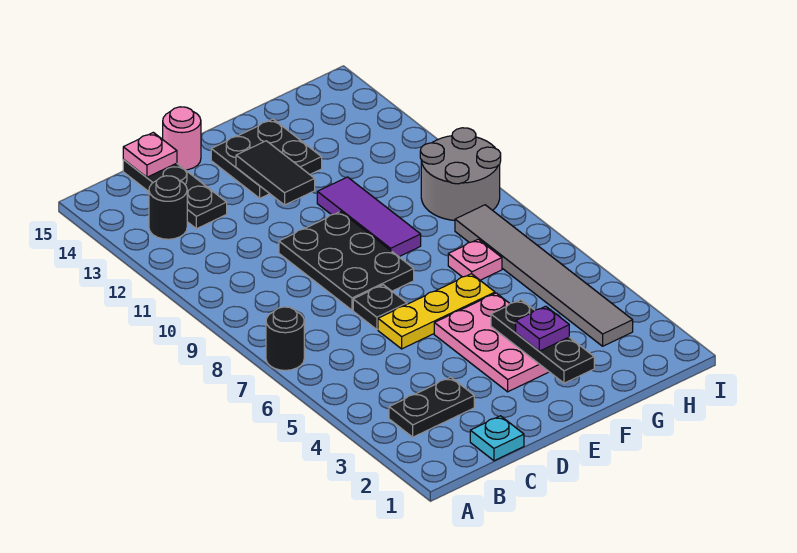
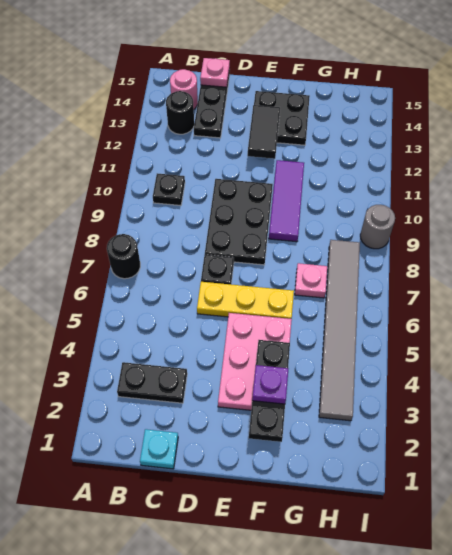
none -> black 1x1 plate [153,173,185,205]
pink 1x1 round brick [163,107,201,170] -> pink 1x1 round brick moved to [170,69,198,109]
grey 2x2 round brick [420,128,501,221] -> grey 1x1 round brick [360,205,395,249]

